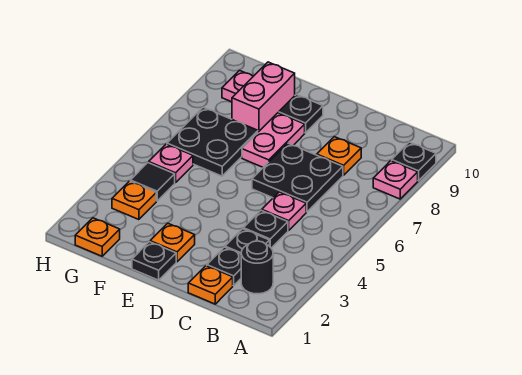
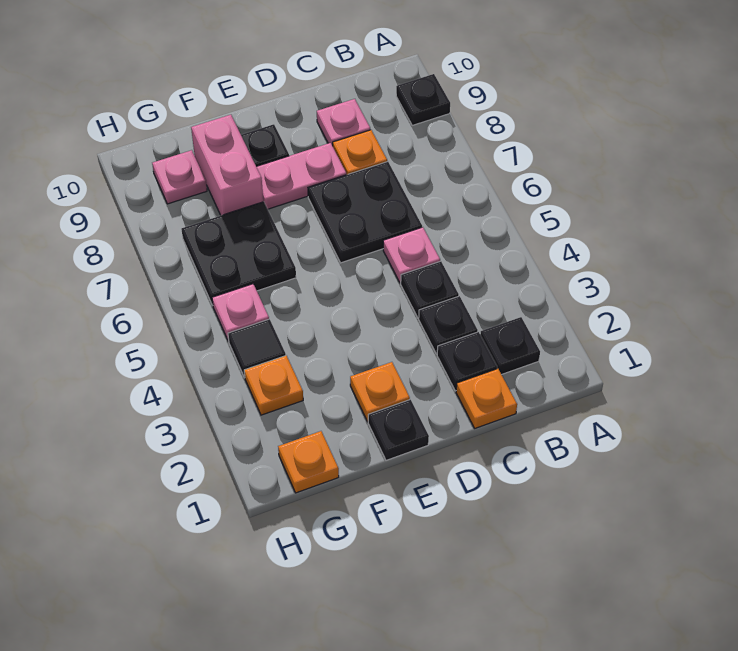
pink 1x1 plate [373,161,418,199] -> pink 1x1 plate moved to [317,99,370,146]
black 1x1 round brick [241,241,273,294] -> black 1x1 plate [480,317,540,374]
pink 1x2 plate [242,113,305,167] -> pink 1x2 plate turned to [256,143,346,209]

